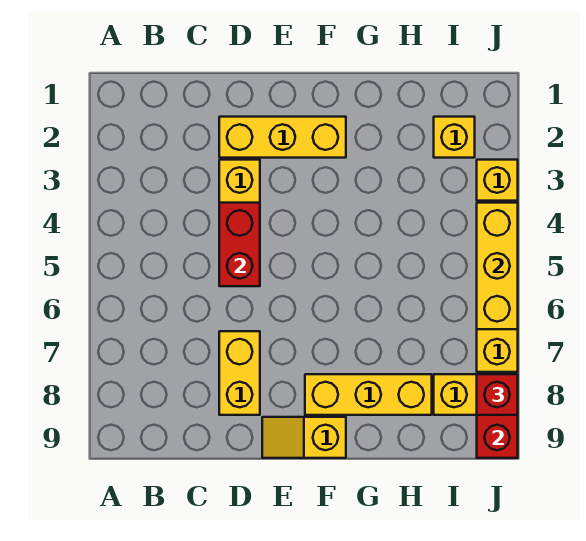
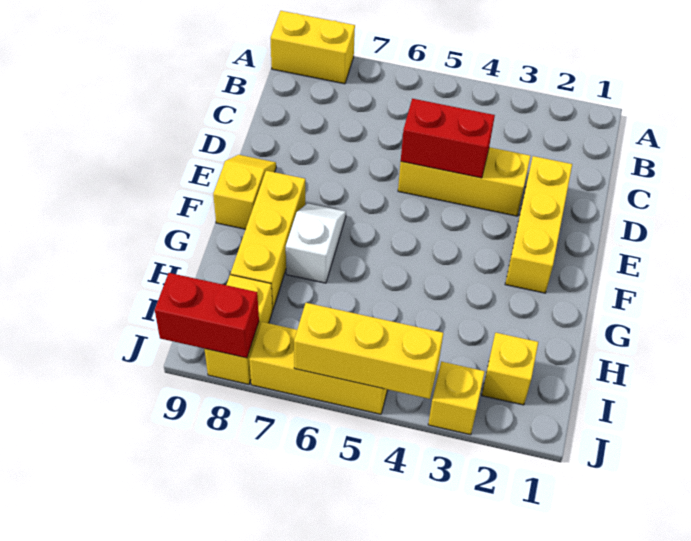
yellow 1x2 brick [219,331,260,415] -> yellow 1x2 brick moved to [271,11,355,84]
none -> white 1x2 slope [286,203,346,283]
red 1x1 brick [477,374,518,415] -> none

